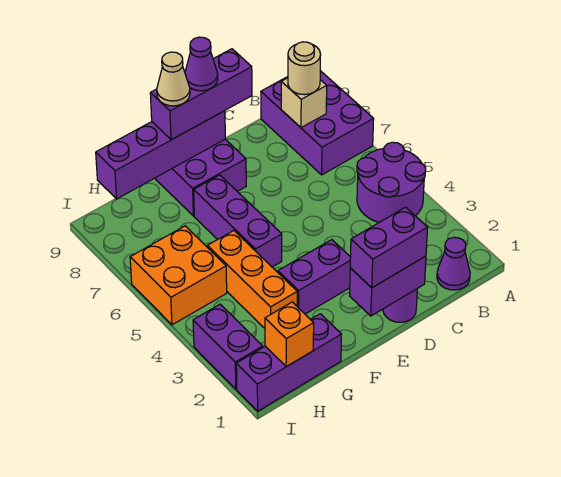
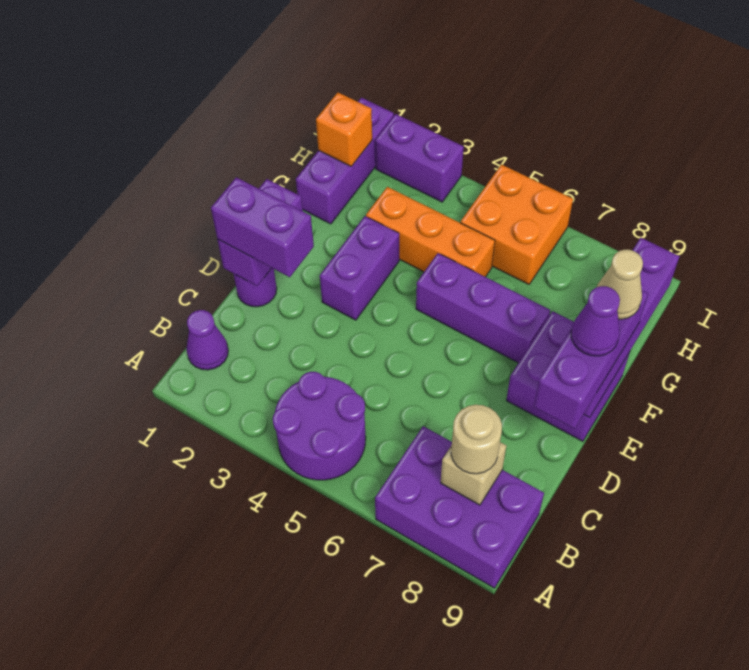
purple 1x2 brick [350,207,428,288] -> purple 1x2 brick turned to [211,177,314,277]

